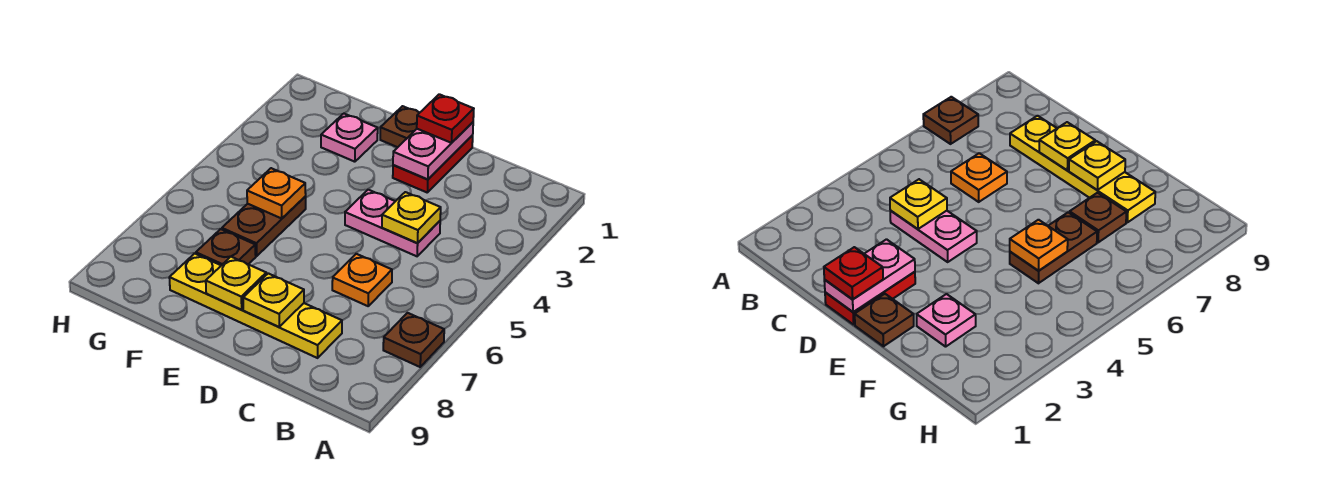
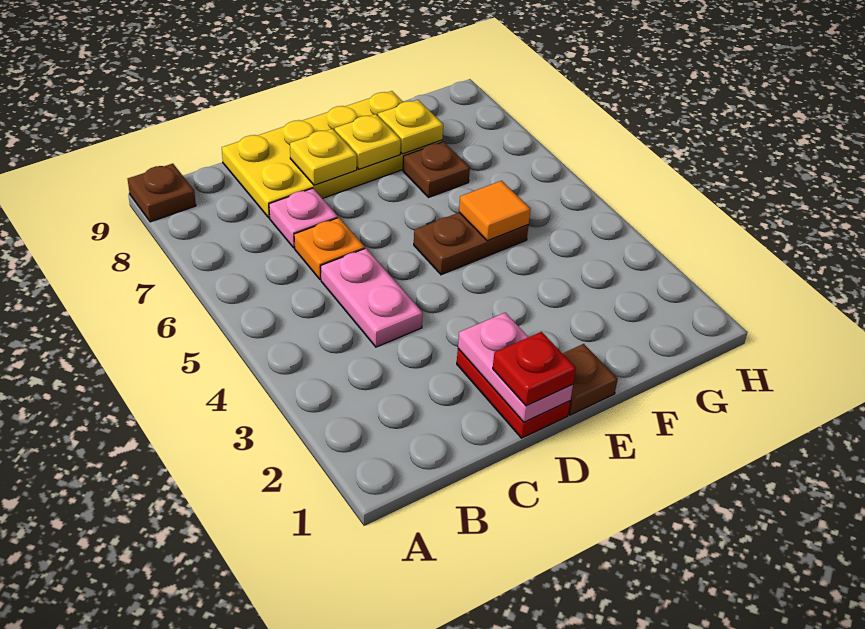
brown 1x1 plate [383,313,444,367] -> brown 1x1 plate moved to [128,164,196,222]
pink 1x2 plate [345,190,440,256] -> pink 1x2 plate turned to [321,248,423,347]
yellow 1x1 plate [382,192,441,243] -> yellow 1x1 plate moved to [378,100,443,154]
yellow 1x4 plate [169,253,342,358] -> yellow 2x4 plate [222,91,442,218]
pink 1x1 plate [321,114,378,162] -> pink 1x1 plate moved to [269,188,338,248]
brown 1x2 plate [222,197,306,256] -> brown 1x2 plate turned to [414,213,529,275]
orange 1x1 plate [247,168,306,218] -> orange 1x1 tile [459,181,531,241]

